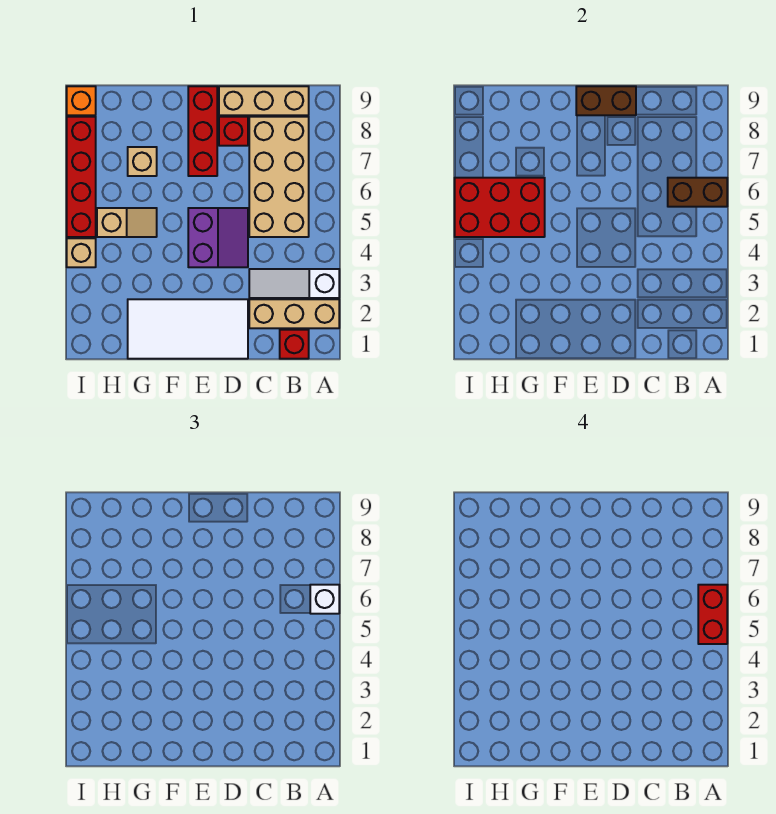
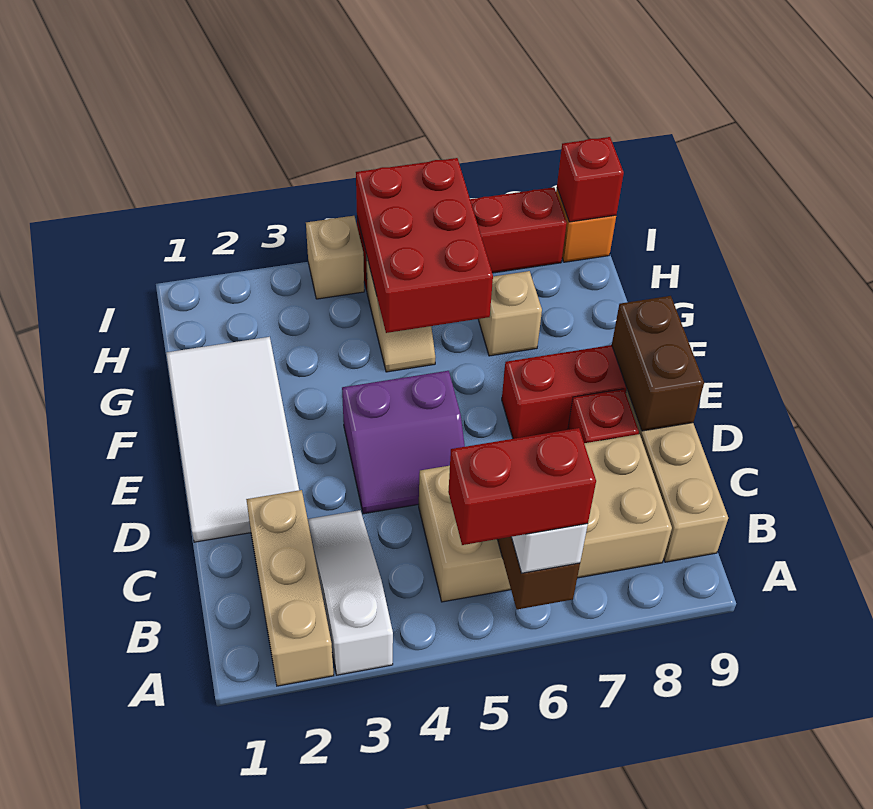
red 1x1 brick [280,330,309,359] -> red 1x1 brick moved to [557,137,624,222]

